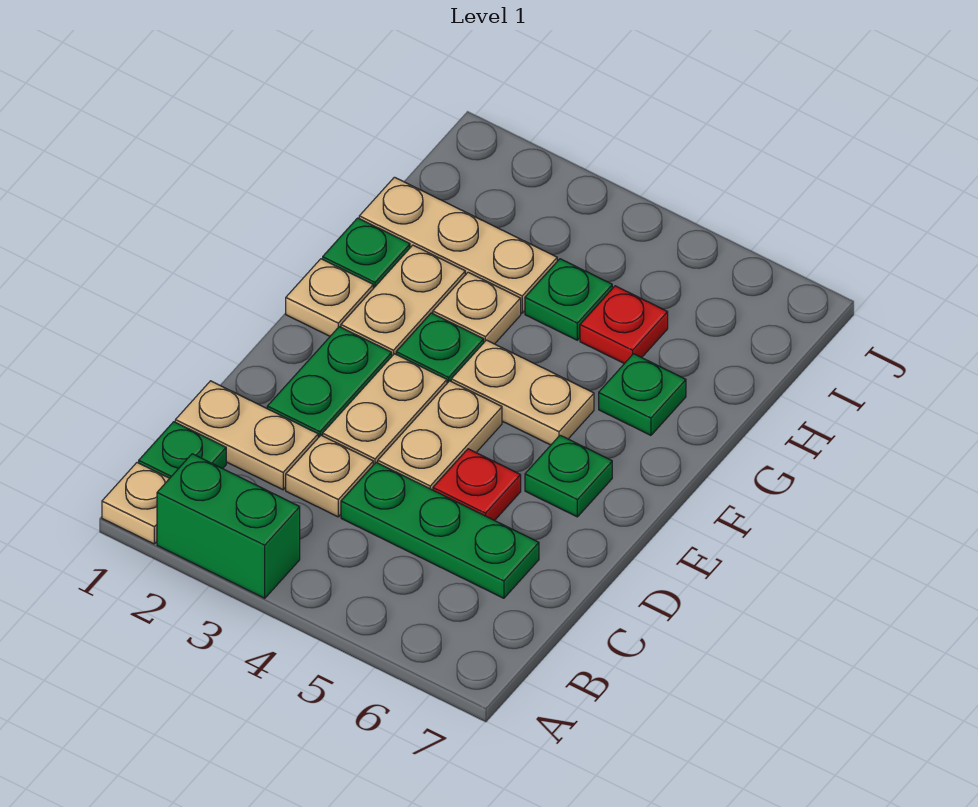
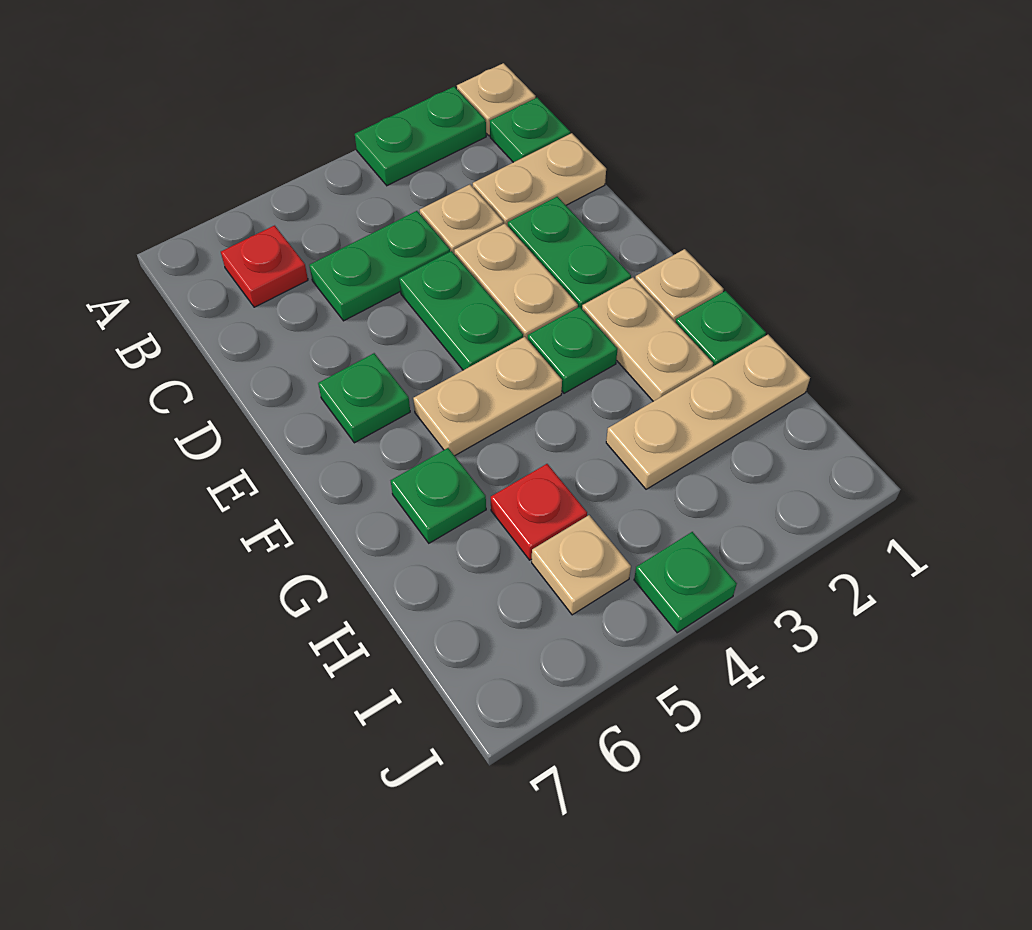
green 1x2 brick [157,454,300,598] -> green 1x2 plate [355,87,486,186]
green 1x3 plate [341,462,539,598] -> green 1x2 plate [309,211,450,321]
tan 1x2 plate [378,381,502,490] -> green 1x2 plate [399,251,523,370]
red 1x1 plate [433,449,521,521] -> red 1x1 plate moved to [221,225,308,307]
tan 1x1 plate [433,272,521,344] -> tan 1x1 plate moved to [532,515,631,615]
green 1x1 plate [525,259,612,340] -> green 1x1 plate moved to [634,532,737,633]

